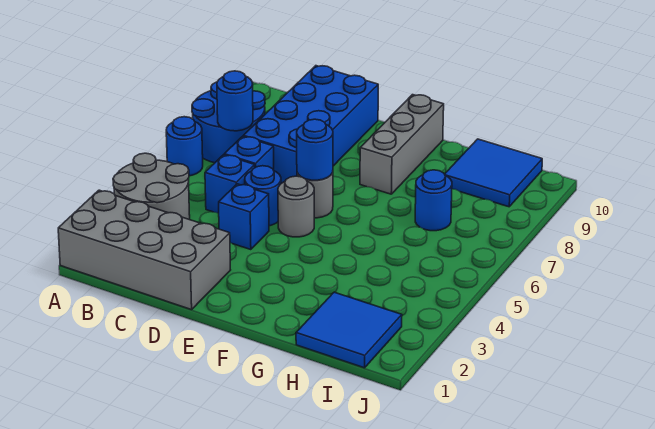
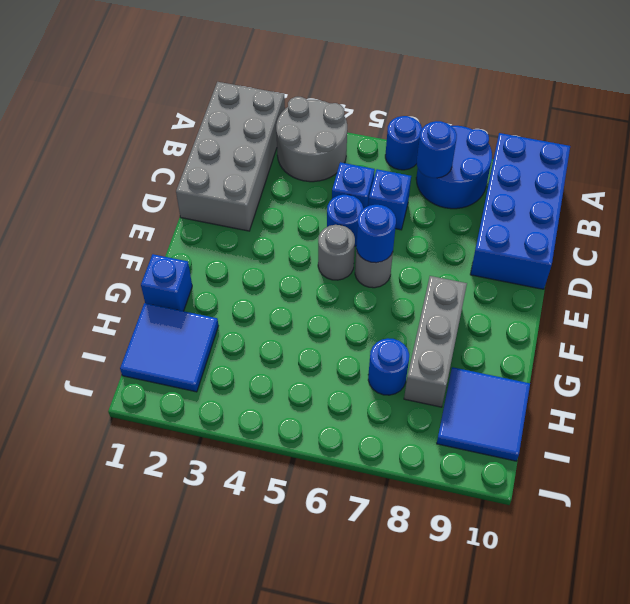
blue 2x4 brick [243,66,378,184] -> blue 2x4 brick turned to [470,133,570,289]
blue 1x1 brick [219,184,269,250] -> blue 1x1 brick moved to [141,254,192,311]
grey 1x3 brick [360,95,444,194] -> grey 1x3 brick turned to [404,276,467,407]

